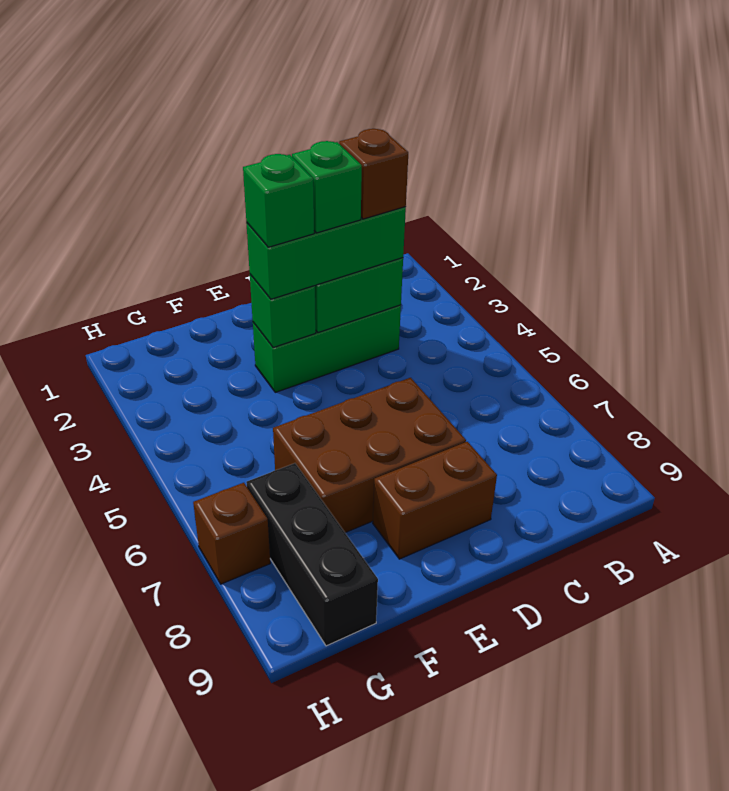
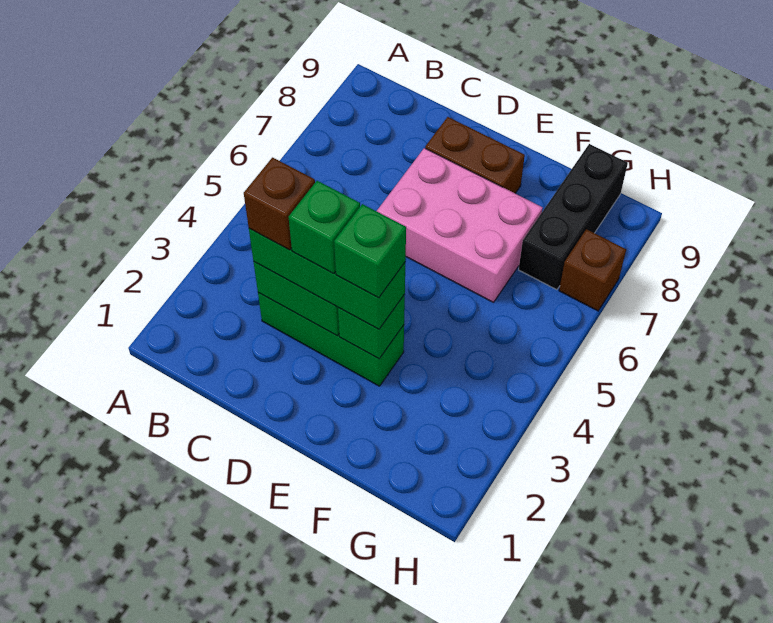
brown 2x3 brick [273,378,466,533] -> pink 2x3 brick [377,148,543,302]

